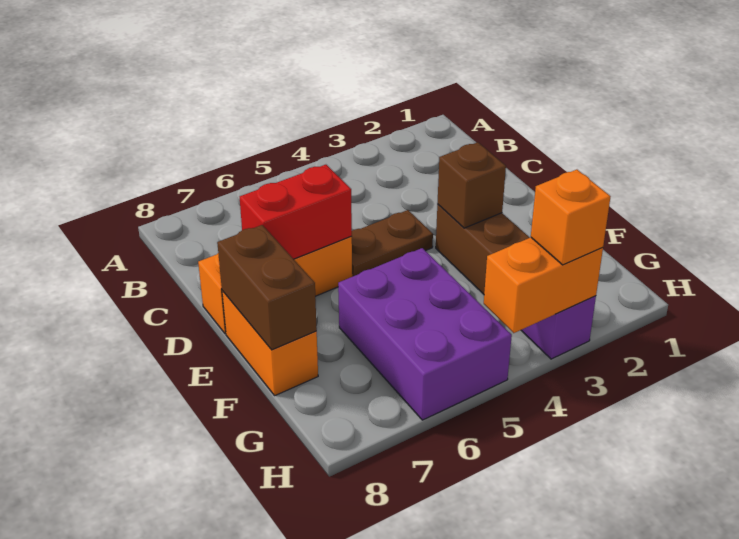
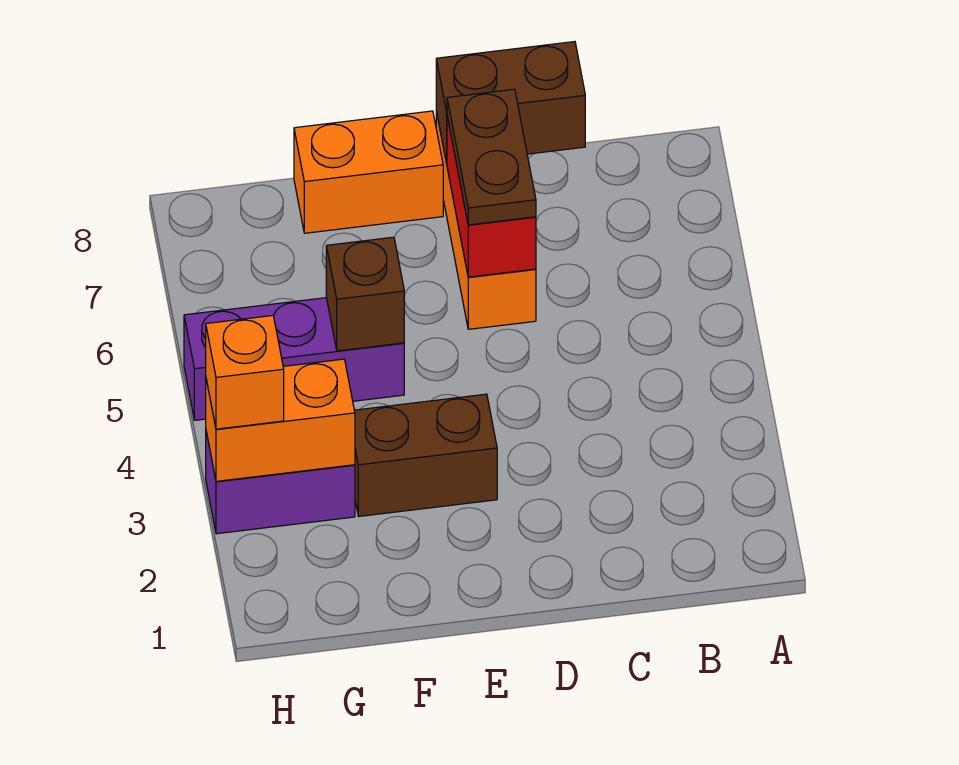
brown 1x2 plate [351,210,433,277] -> brown 1x2 plate moved to [447,89,536,225]
brown 1x1 brick [437,142,506,228] -> brown 1x1 brick moved to [326,237,404,351]
brown 1x2 brick [217,225,317,350] -> brown 1x2 brick moved to [436,42,585,164]
purple 2x3 brick [338,248,512,420] -> purple 1x3 brick [184,298,404,420]
orange 1x2 brick [484,238,603,333] -> orange 1x2 brick turned to [206,359,355,481]

